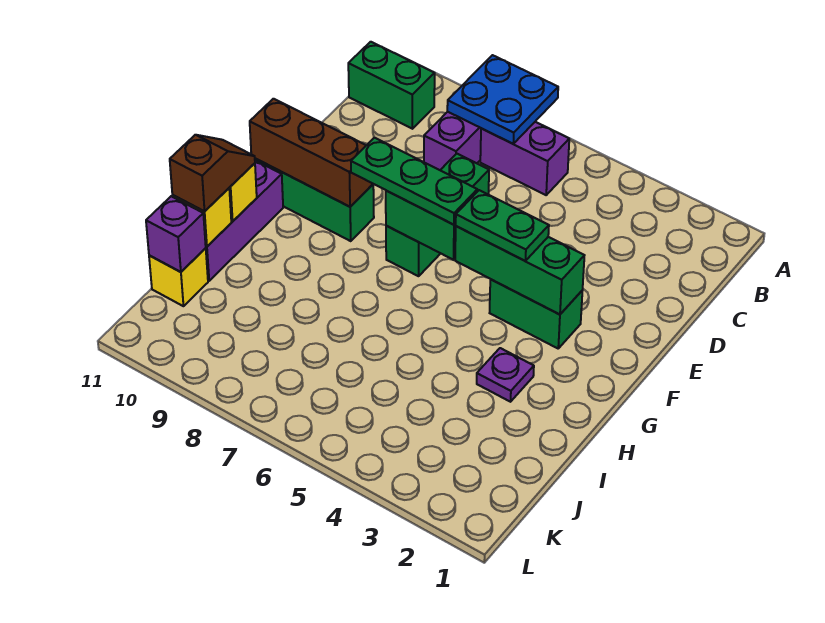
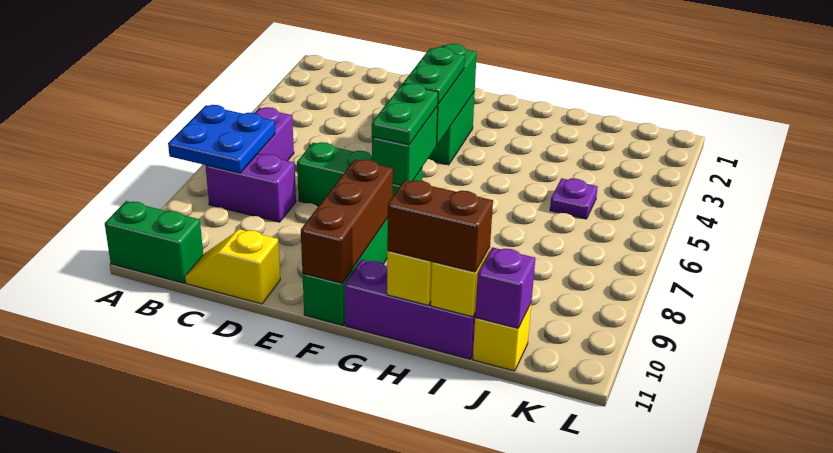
green 1x2 brick [348,42,435,129] -> green 1x2 brick turned to [105,201,203,283]
none -> yellow 1x2 slope [185,229,280,304]
green 1x3 plate [351,138,477,225] -> green 1x2 plate [372,83,438,145]
purple 1x1 plate [477,348,534,402] -> purple 1x1 plate moved to [550,178,598,219]
brown 1x2 slope [170,135,255,211] -> brown 1x2 brick [387,180,493,272]

